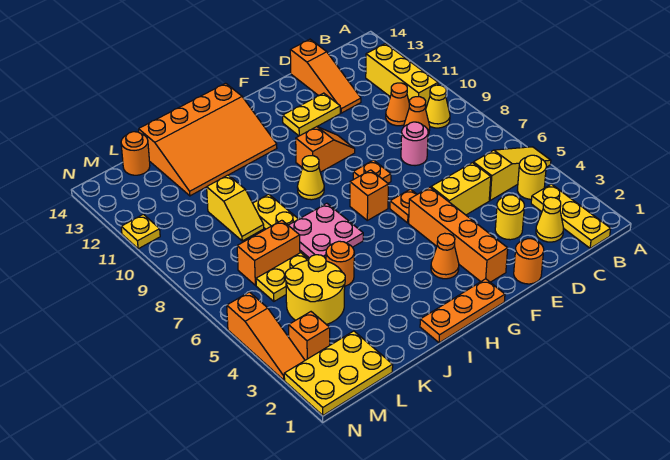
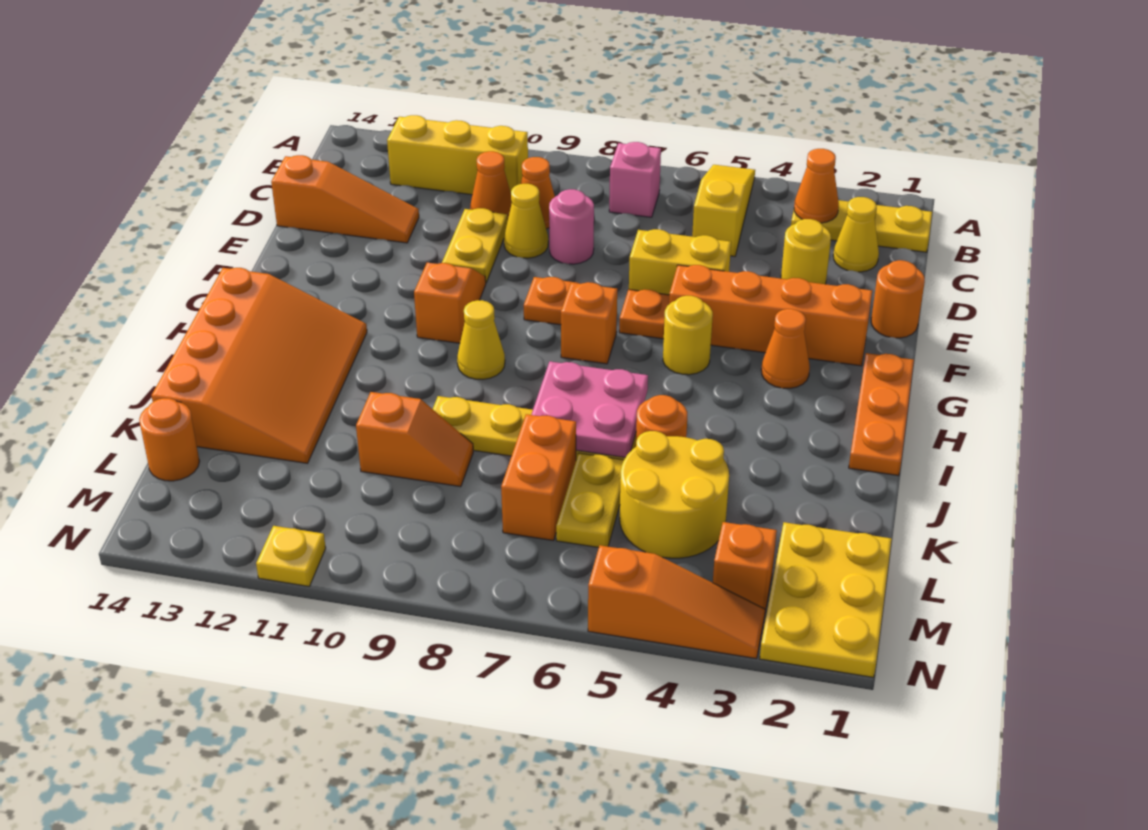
none -> orange 1x1 cone [794,149,839,223]
yellow 1x1 round brick [517,155,546,199] -> yellow 1x1 round brick moved to [663,296,713,375]
none -> pink 1x1 brick [609,142,661,217]
yellow 1x1 cone [426,85,450,128] -> yellow 1x1 cone moved to [504,184,548,258]
yellow 1x2 brick [431,163,491,215] -> yellow 1x2 brick turned to [629,229,731,295]
yellow 1x2 plate [283,93,340,136] -> yellow 1x2 plate moved to [442,208,508,282]
yellow 1x2 slope [207,175,264,241] -> orange 1x2 slope [356,392,473,487]

